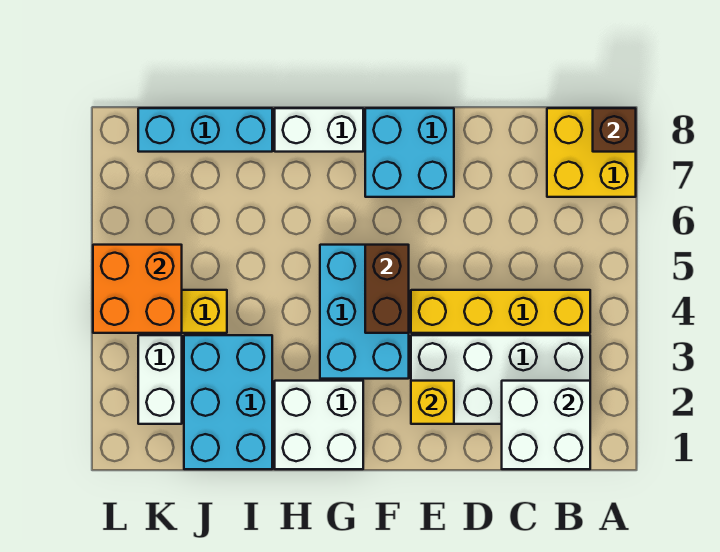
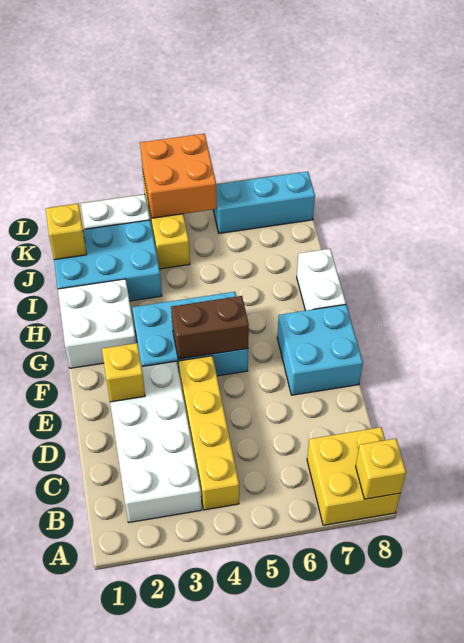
brown 1x1 brick [593,108,636,152] -> yellow 1x1 brick [356,439,406,499]
white 2x2 brick [502,381,590,469] -> none
cyan 1x3 brick [138,108,272,152] -> cyan 1x3 brick turned to [213,171,315,233]
none -> yellow 1x1 brick [46,204,87,260]

